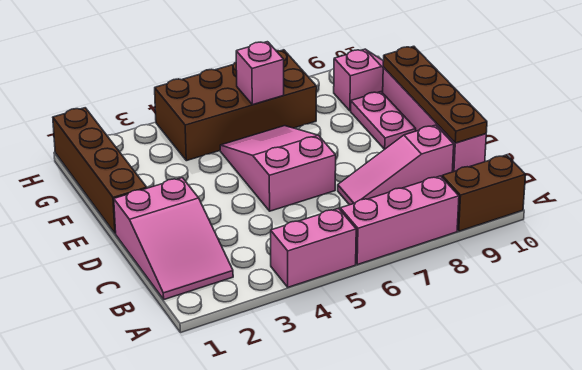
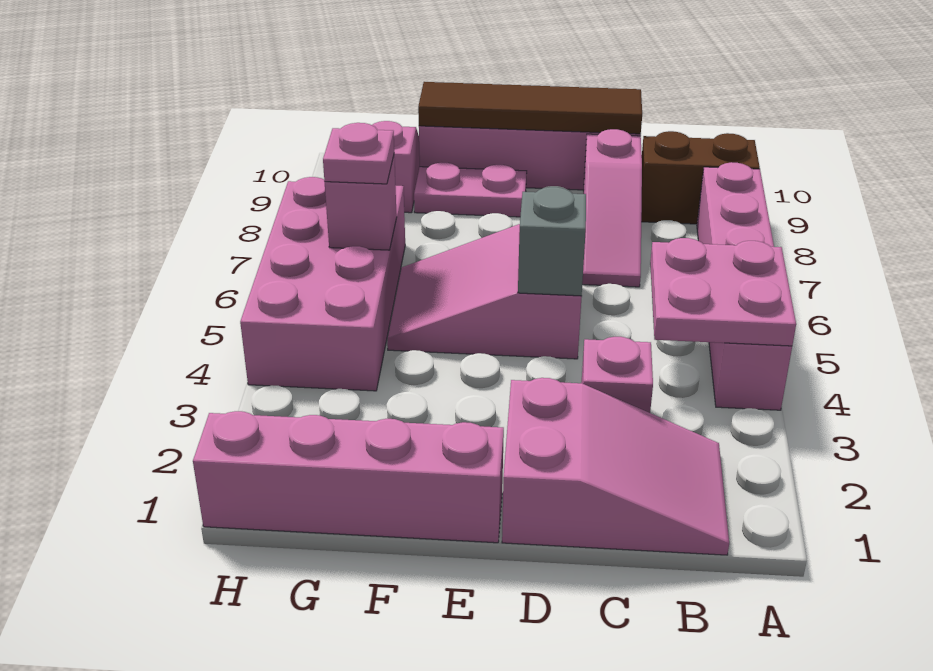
none -> pink 2x2 plate [650,238,796,346]
brown 1x2 brick [442,155,526,231] -> brown 1x2 brick turned to [641,131,760,224]
none -> pink 1x1 brick [581,337,653,413]
brown 1x4 plate [383,46,487,143] -> brown 1x4 tile [418,82,642,134]
none -> grey 1x1 brick [518,187,586,296]
brown 1x4 brick [53,108,147,233] -> pink 1x4 brick [193,411,504,543]
brown 2x4 brick [155,50,317,161] -> pink 2x4 brick [240,177,405,391]
none -> pink 1x1 plate [323,123,394,184]

